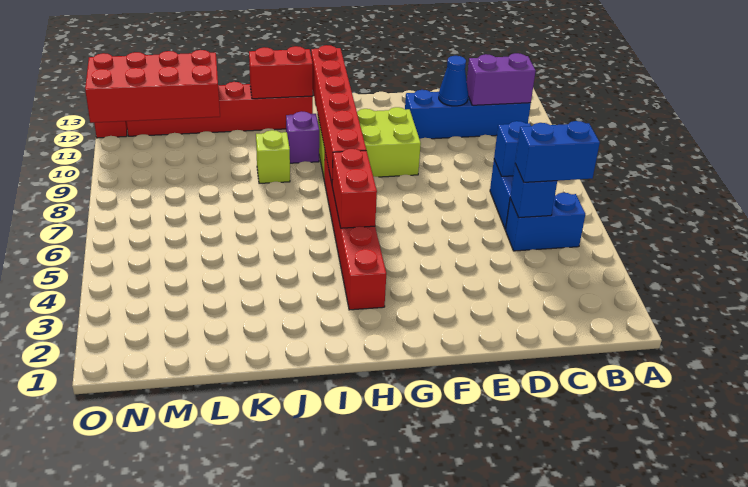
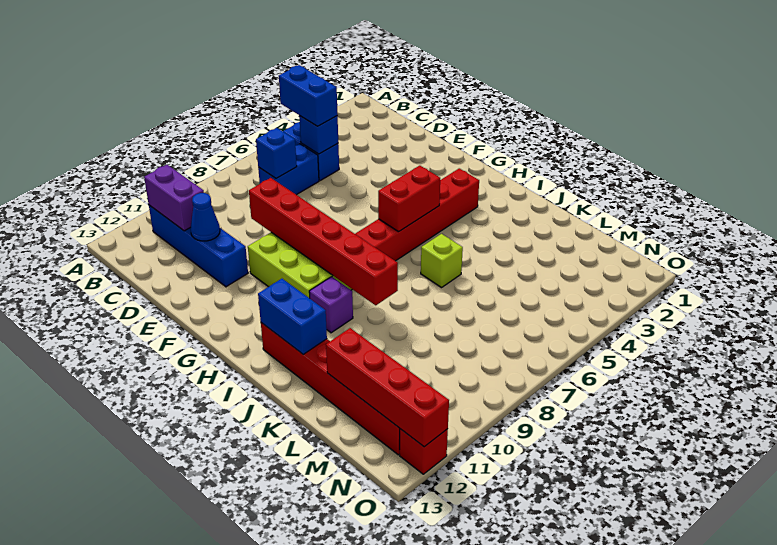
red 1x6 brick [311,45,366,183] -> red 1x6 brick turned to [249,178,398,305]
red 1x2 brick [249,46,313,99] -> blue 1x2 brick [258,279,327,354]
lime 1x1 brick [256,130,290,183] -> lime 1x1 brick moved to [421,234,463,288]
red 2x4 brick [85,50,220,123] -> red 1x4 brick [326,328,449,447]

